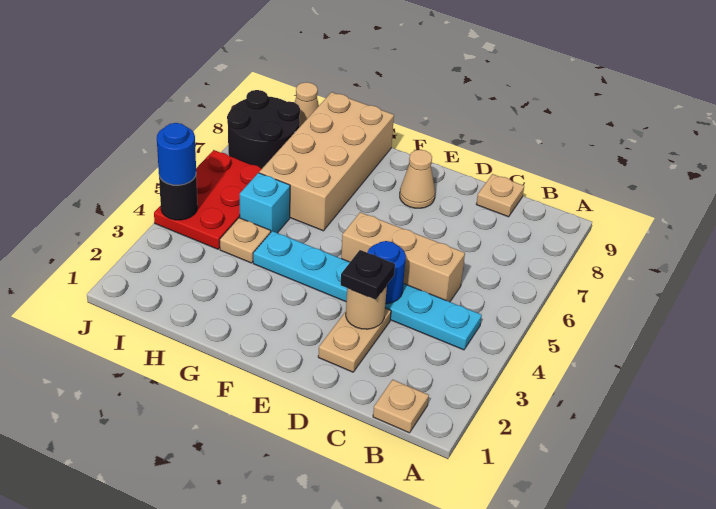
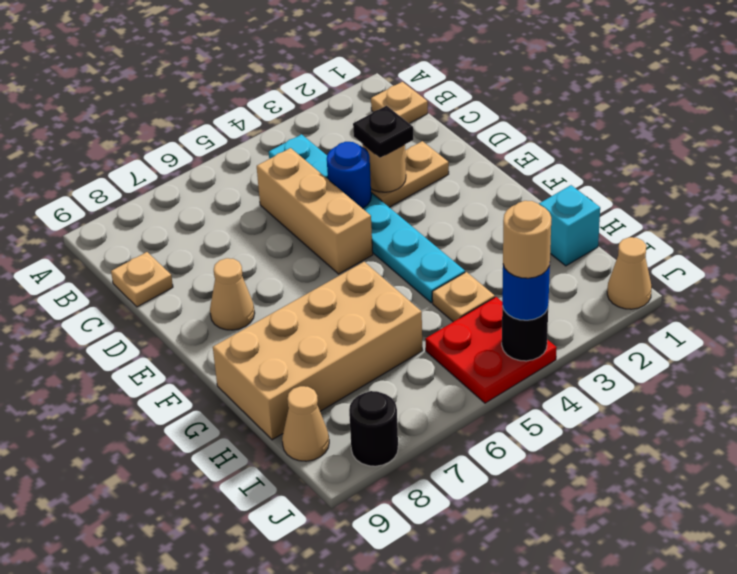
cyan 1x1 brick [240,173,290,233] -> cyan 1x1 brick moved to [539,185,600,266]
red 2x3 plate [154,150,262,249] -> red 2x2 plate [425,297,557,403]
black 2x2 round brick [227,90,300,168] -> black 1x1 round brick [349,391,398,466]
none -> tan 1x1 cone [607,237,652,309]
none -> tan 1x1 round brick [503,201,551,278]

